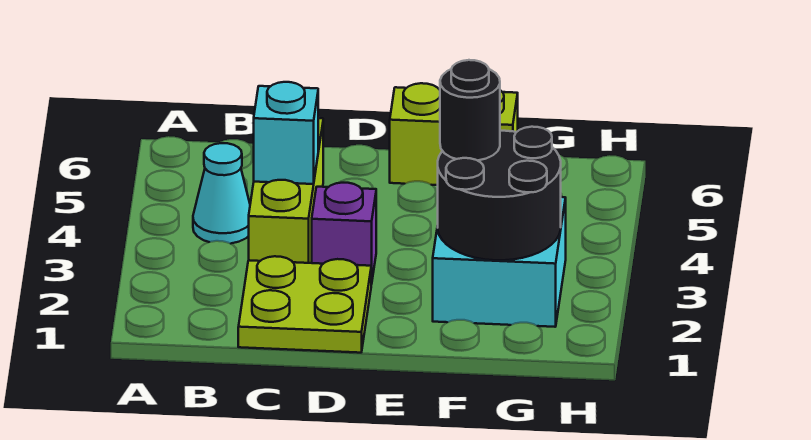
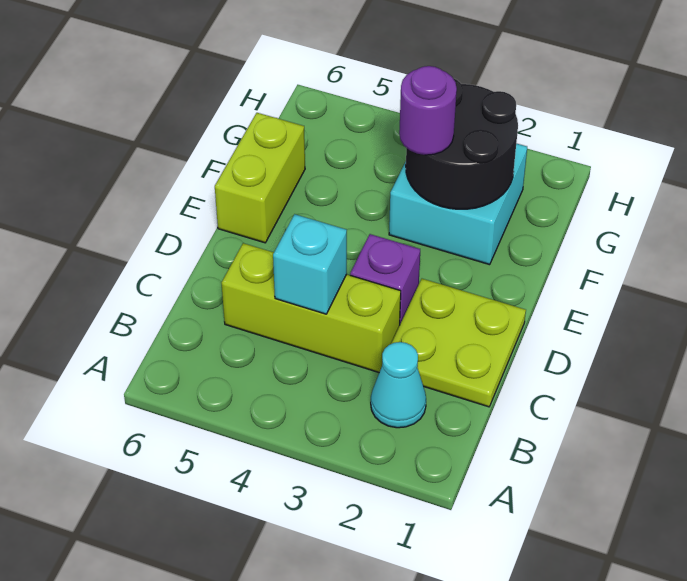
cyan 1x1 cone [193,143,250,244] -> cyan 1x1 cone moved to [371,342,426,428]
black 1x1 round brick [440,60,500,161] -> purple 1x1 round brick [399,66,457,155]

